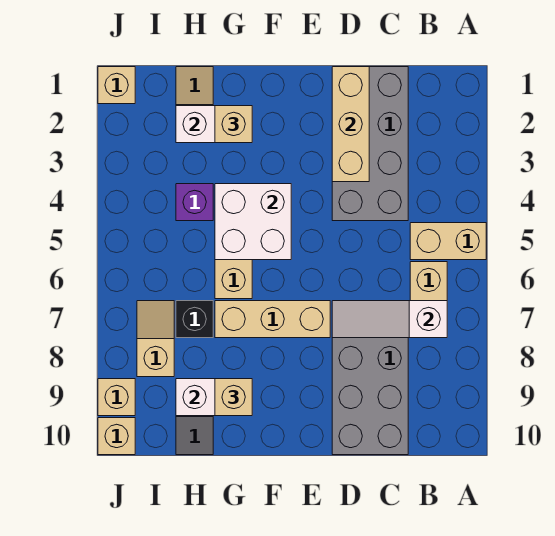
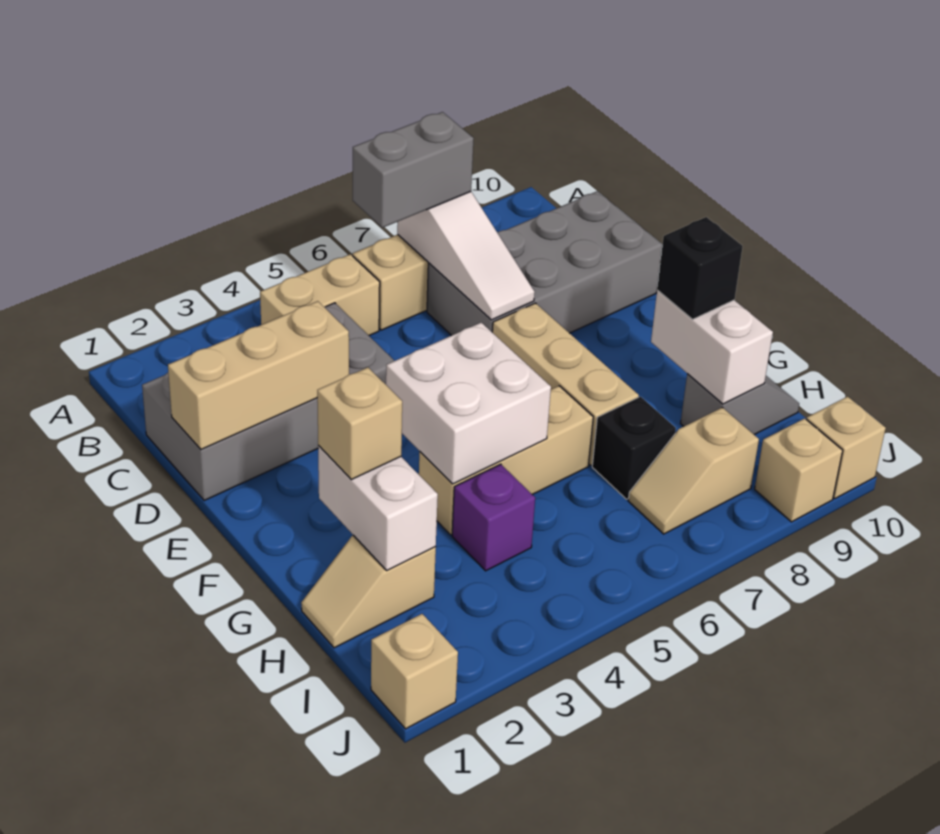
tan 1x2 brick [410,223,486,260] -> tan 1x2 brick turned to [260,254,380,335]
none -> grey 1x2 brick [353,112,474,228]
tan 1x1 brick [215,379,252,416] -> black 1x1 brick [657,217,743,319]

